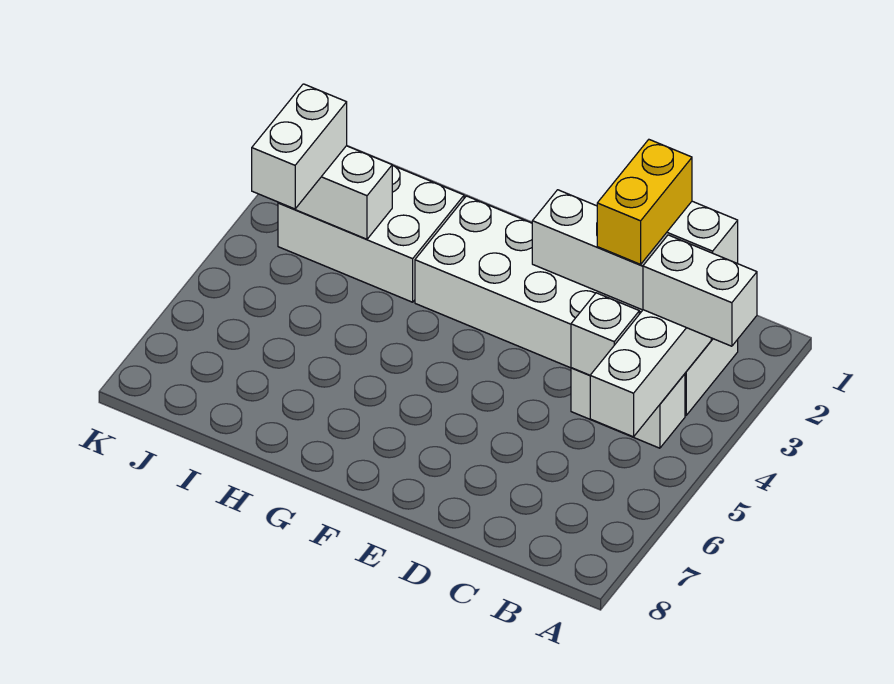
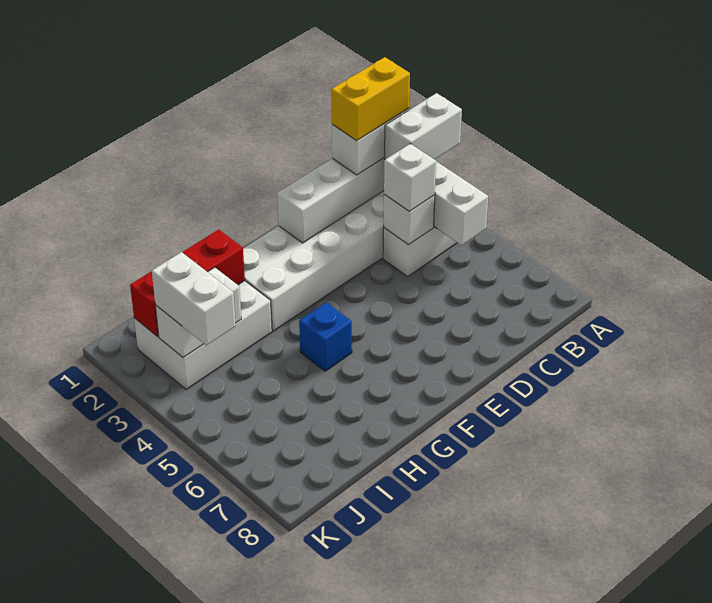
yellow 1x2 brick [597,140,692,264] -> yellow 1x2 brick turned to [331,57,410,141]
none -> white 1x1 brick [384,144,436,211]
none -> blue 1x1 brick [299,302,352,371]
none -> red 1x3 brick [130,229,245,337]

